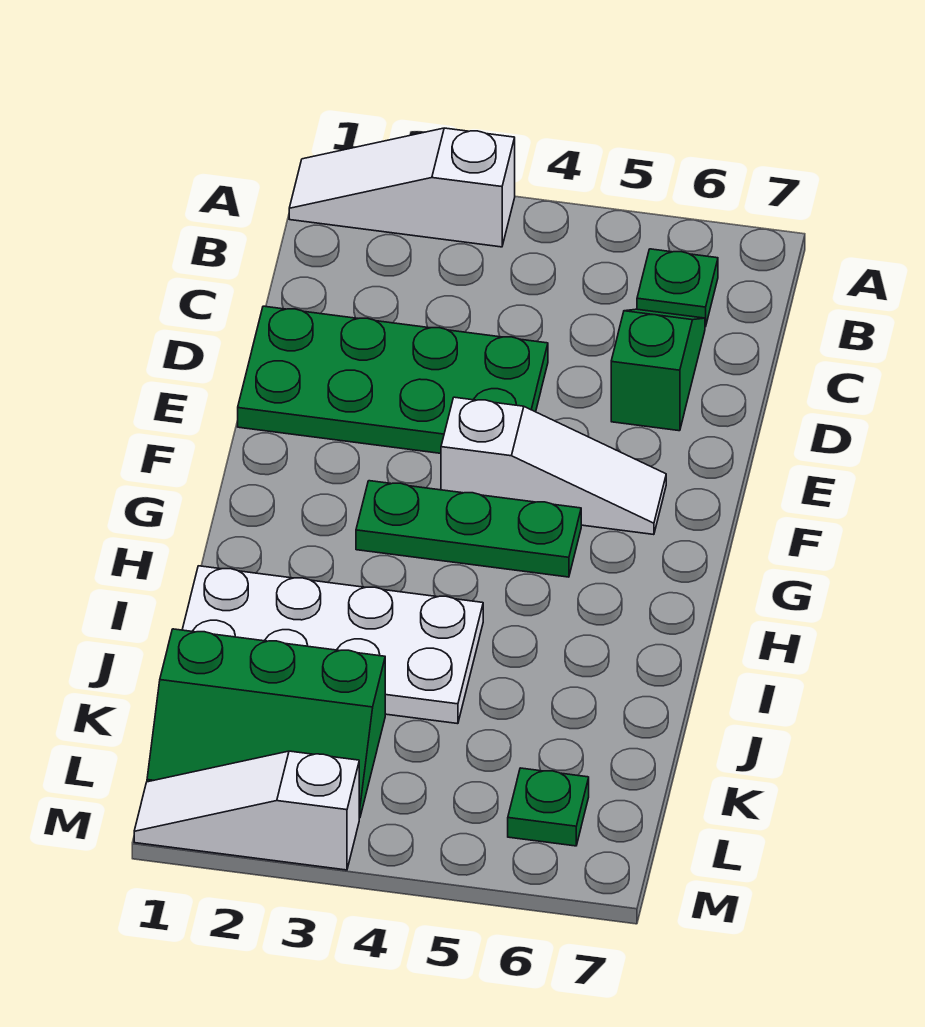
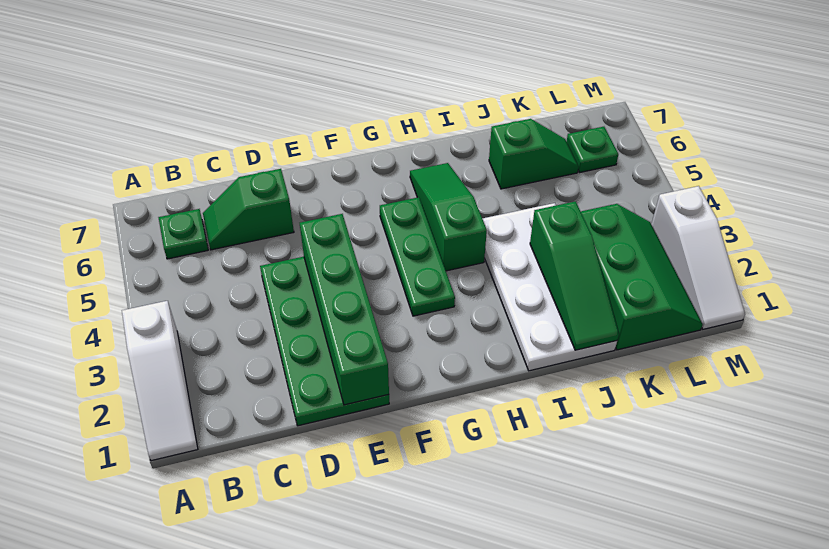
none -> green 1x4 brick [300,214,389,405]
white 1x3 slope [441,397,666,535] -> none
none -> green 1x3 slope [410,163,487,271]
none -> green 1x3 slope [530,201,619,350]
none -> green 1x2 slope [489,119,579,189]

